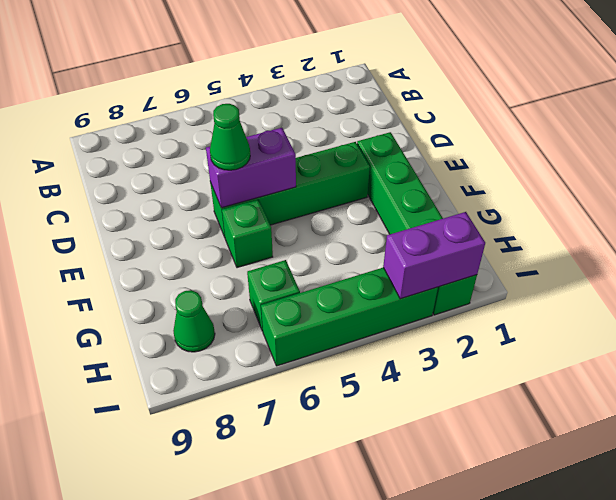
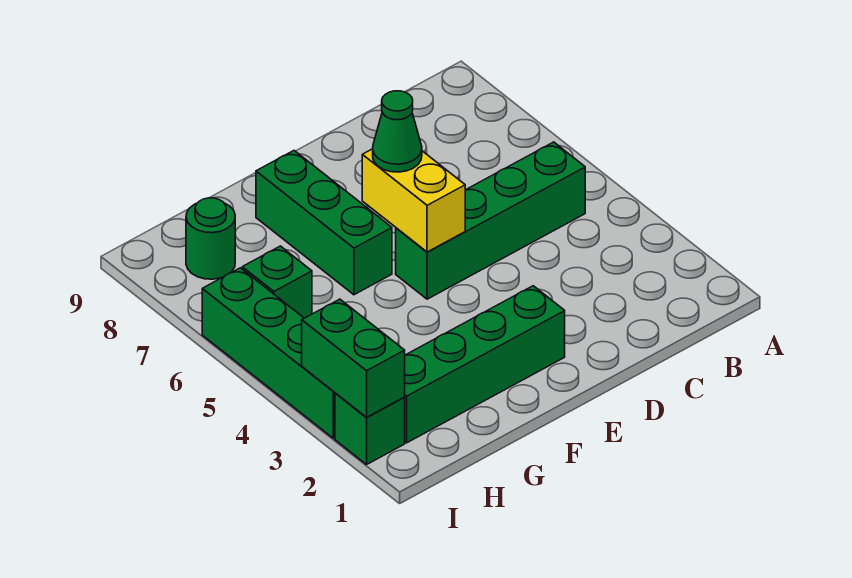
green 1x4 brick [210,142,370,237] -> green 1x4 brick turned to [396,142,585,299]
purple 1x2 brick [206,128,296,208] -> yellow 1x2 brick [362,149,465,252]
green 1x1 brick [222,199,273,268] -> green 1x3 brick [256,151,392,295]
green 1x1 cone [173,290,215,352] -> green 1x1 round brick [186,198,235,279]
purple 1x2 brick [383,212,485,299] -> green 1x2 brick [302,299,405,417]

